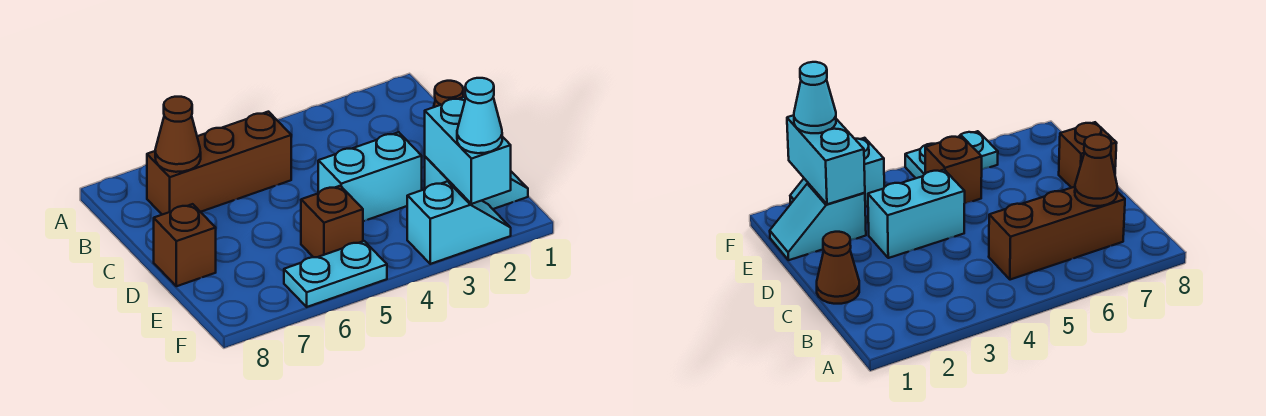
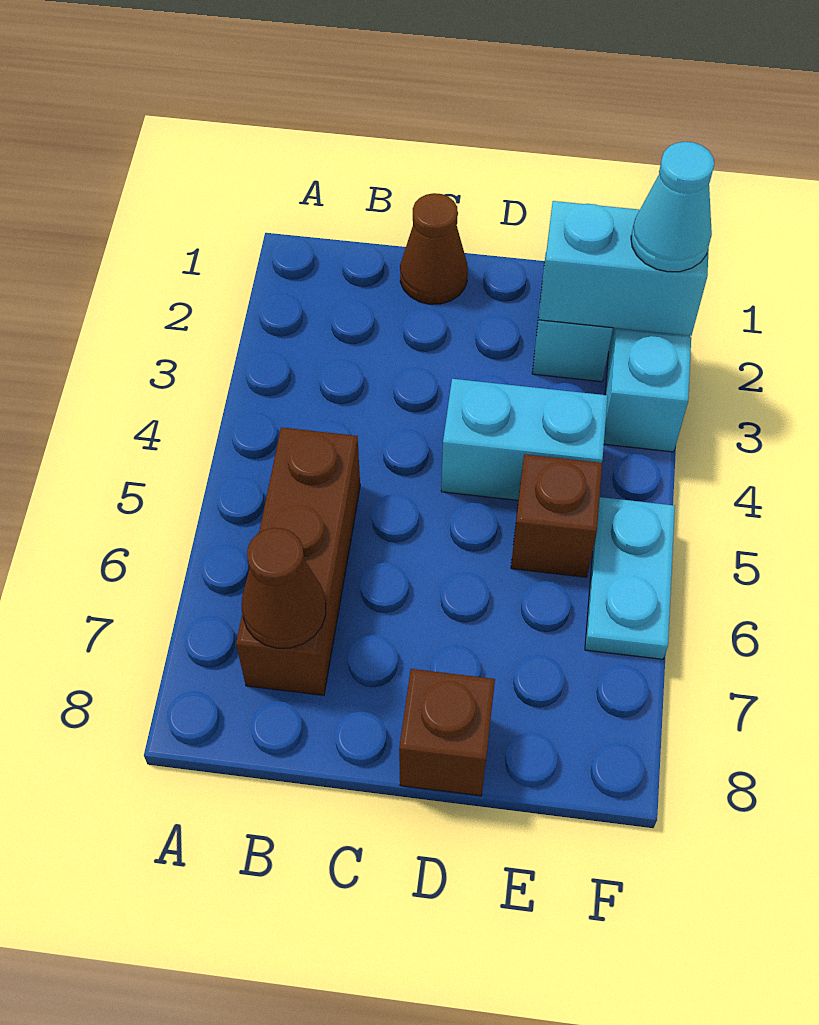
cyan 1x2 brick [318,132,422,221] -> cyan 1x2 brick turned to [441,379,608,500]

